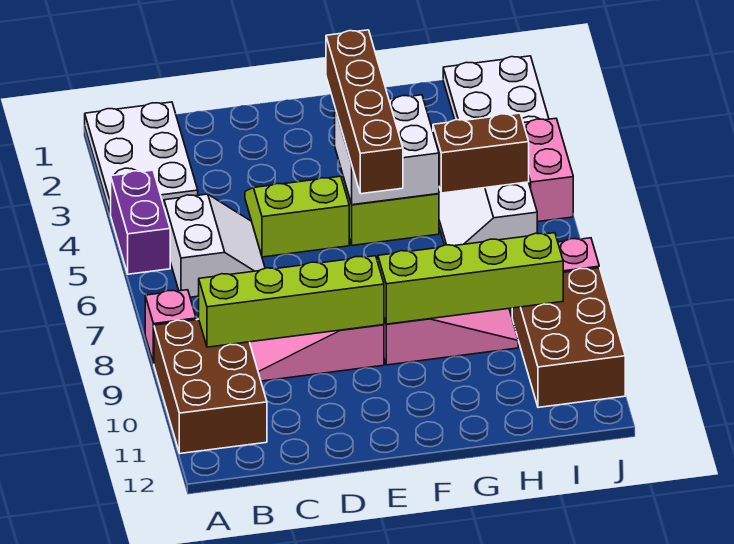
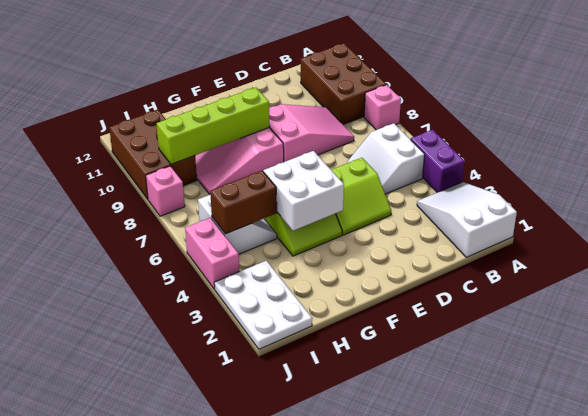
white 2x3 plate [85,102,198,214] -> white 2x3 slope [417,182,517,257]
lime 1x4 brick [199,256,384,347] -> none
brown 1x4 brick [326,30,403,194] -> none

